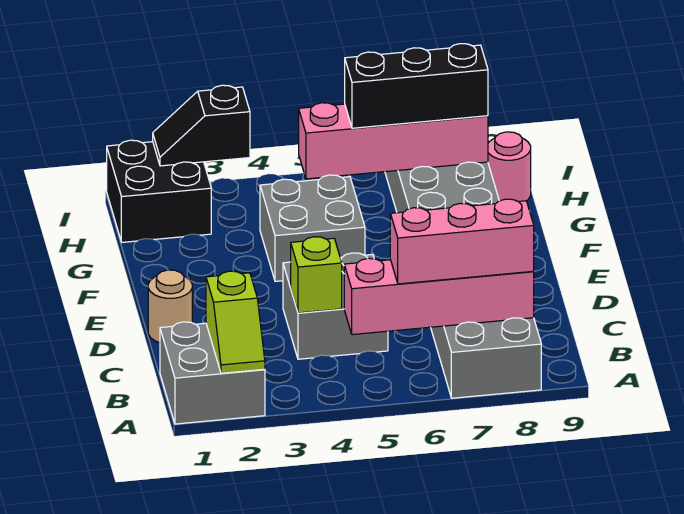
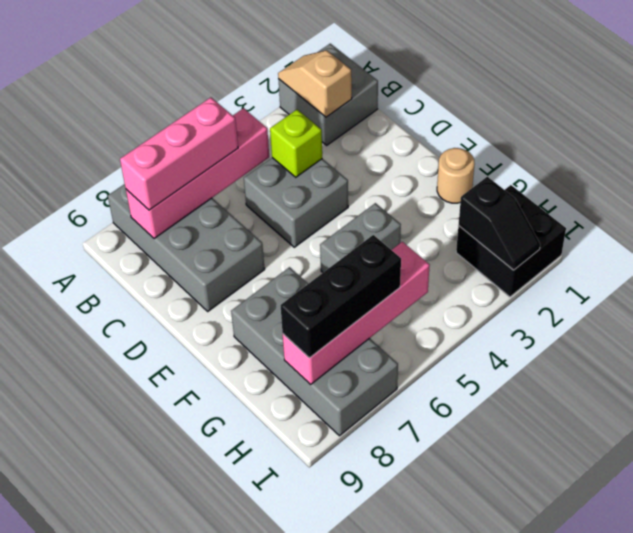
lime 1x2 slope [206,271,265,373] -> tan 1x2 slope [278,50,352,117]
tan 1x1 round brick [148,270,192,343] -> tan 1x1 round brick moved to [437,148,475,203]
grey 2x2 brick [260,175,365,281] -> grey 1x2 brick [320,203,401,272]
pink 1x1 round brick [488,132,531,202] -> none
black 1x2 slope [153,85,250,166] -> black 1x2 slope turned to [458,177,540,270]

